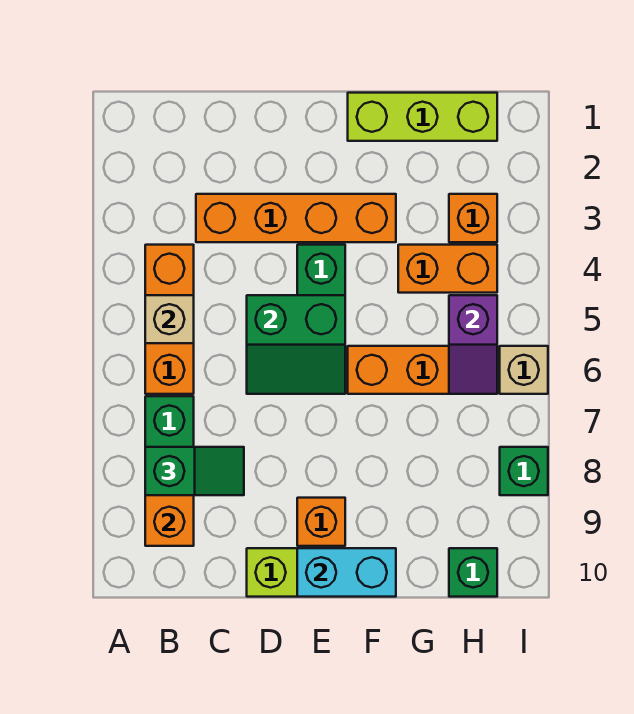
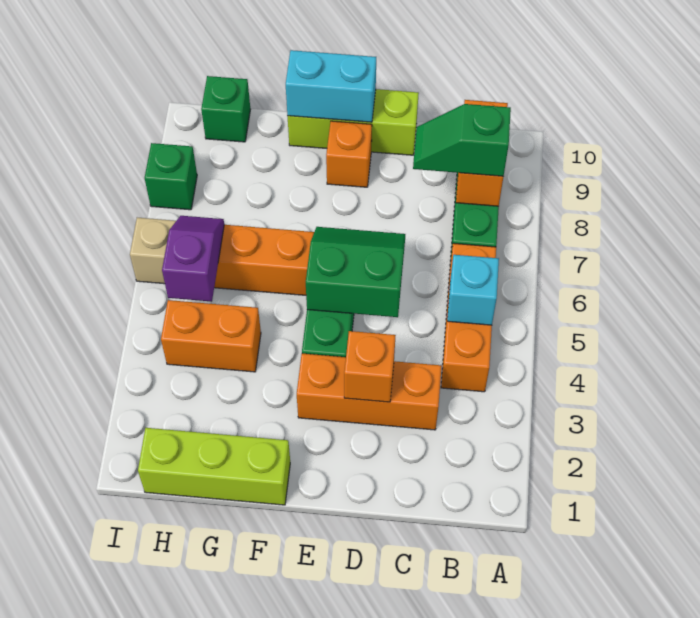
tan 1x1 brick [145,295,194,343] -> cyan 1x1 brick [447,255,499,325]
orange 1x4 brick [196,194,396,242] -> orange 1x3 brick [297,354,442,430]
orange 1x1 brick [449,194,497,242] -> orange 1x1 brick moved to [344,331,396,402]

